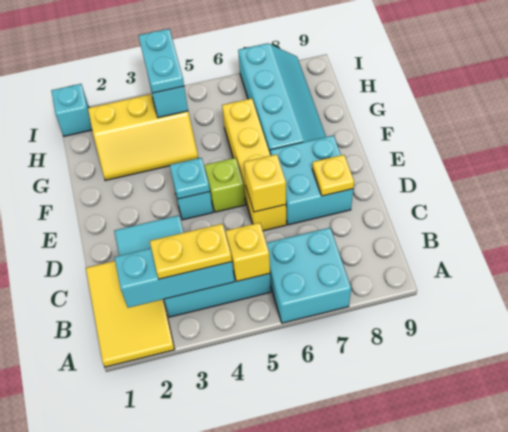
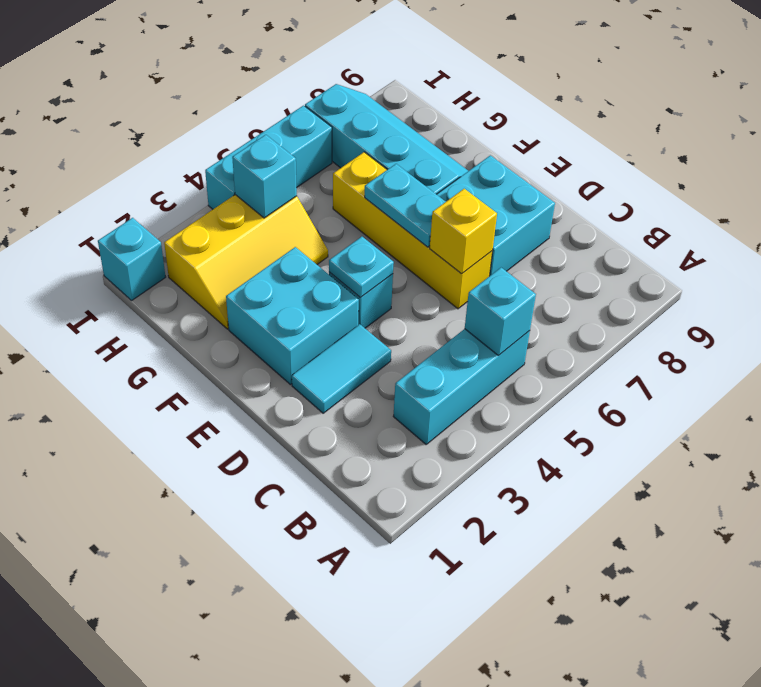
yellow 2x3 tile [86,261,175,367] -> none
cyan 2x2 brick [266,228,351,323] -> cyan 2x2 brick moved to [226,247,359,385]
cyan 1x3 brick [114,248,234,308] -> cyan 1x3 brick moved to [205,106,332,209]
yellow 1x2 plate [150,224,232,279] -> none
yellow 1x1 brick [226,223,270,282] -> cyan 1x1 brick [465,268,536,356]
yellow 1x1 plate [312,155,354,196] -> none
lime 1x1 brick [205,158,245,212] -> none
cyan 1x2 plate [138,29,184,93] -> cyan 1x2 plate moved to [365,164,446,247]

